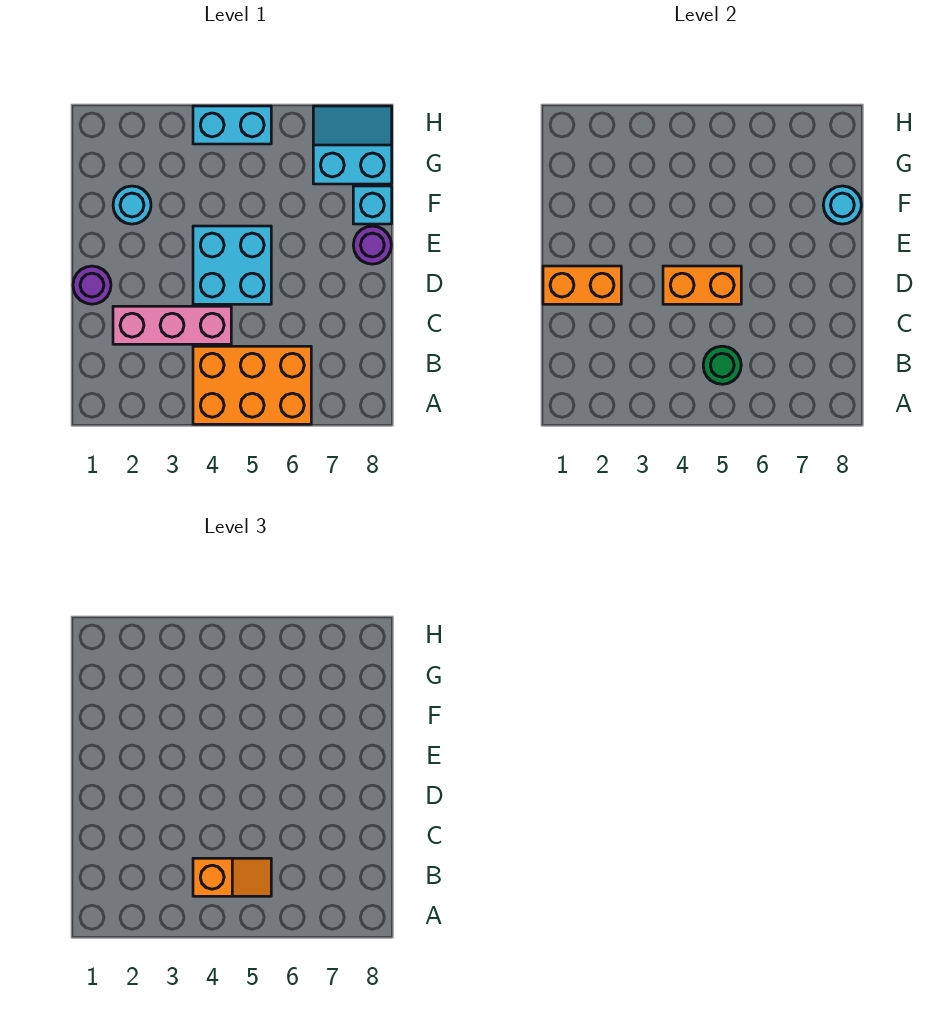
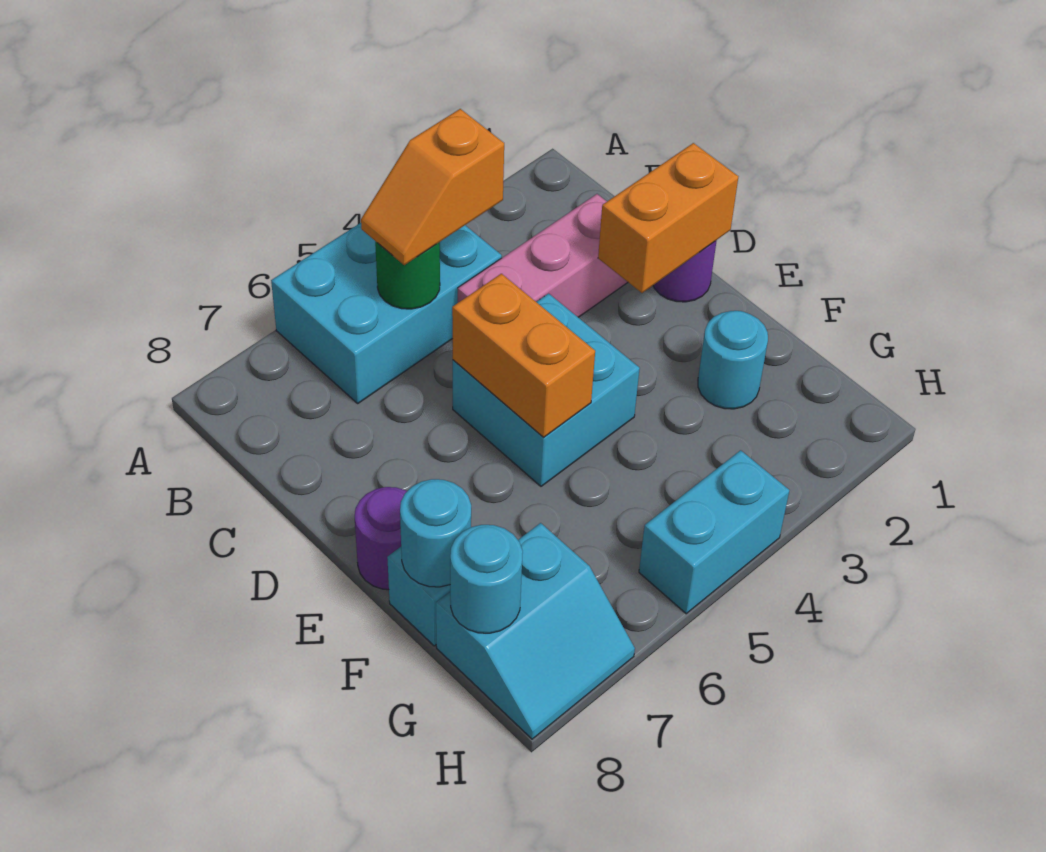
orange 2x3 brick [193,346,311,424] -> cyan 2x3 brick [271,223,502,403]
orange 1x2 brick [663,266,741,304] -> orange 1x2 brick turned to [452,274,595,437]
none -> cyan 1x1 round brick [450,525,523,633]

